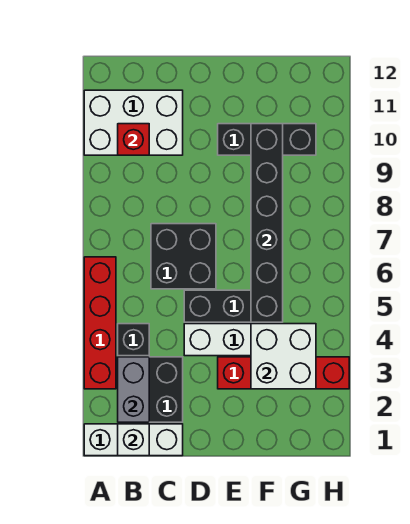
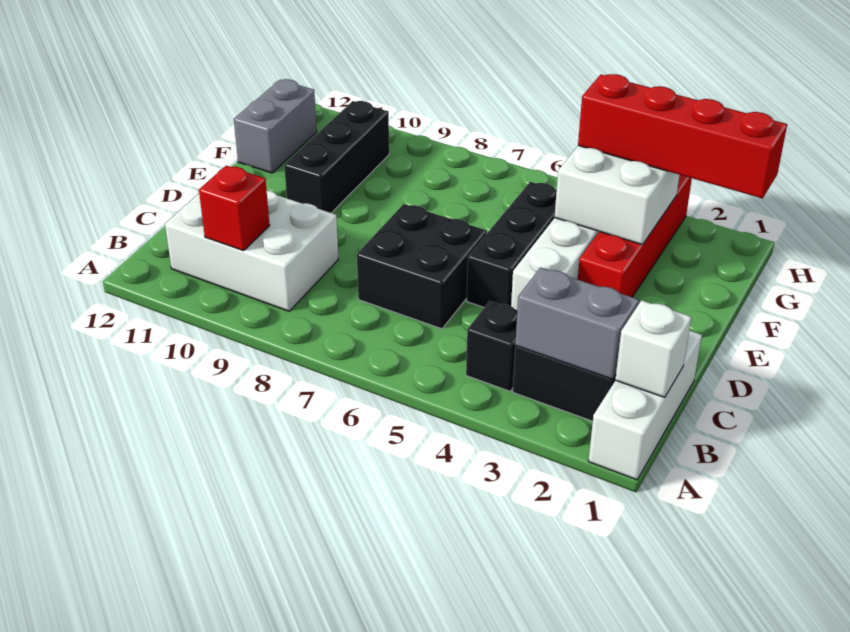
red 1x4 brick [84,257,116,389] -> red 1x4 brick moved to [578,74,787,198]
white 2x3 brick [84,90,183,155] -> white 2x3 brick turned to [165,190,338,311]
black 1x6 brick [251,124,283,322] -> none
none -> grey 1x2 brick [234,79,317,173]

